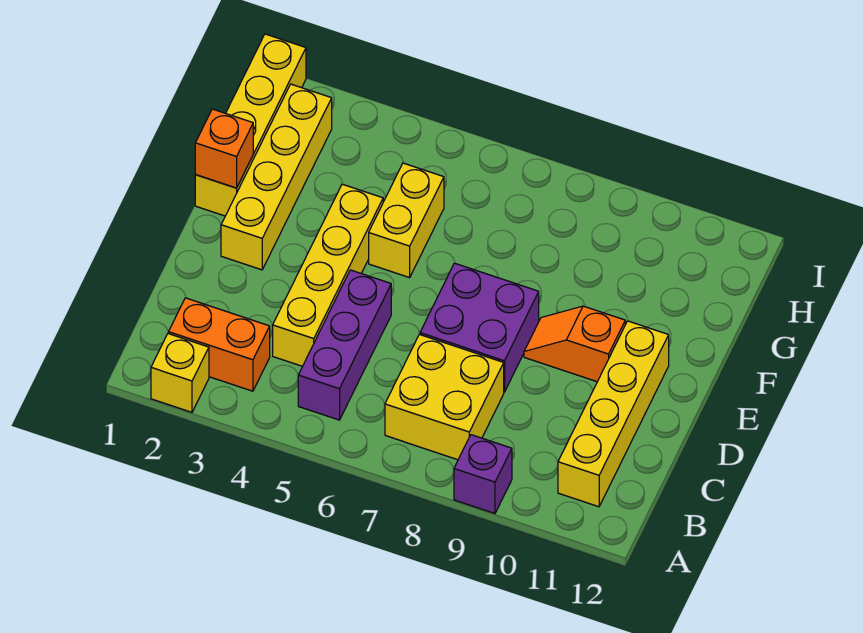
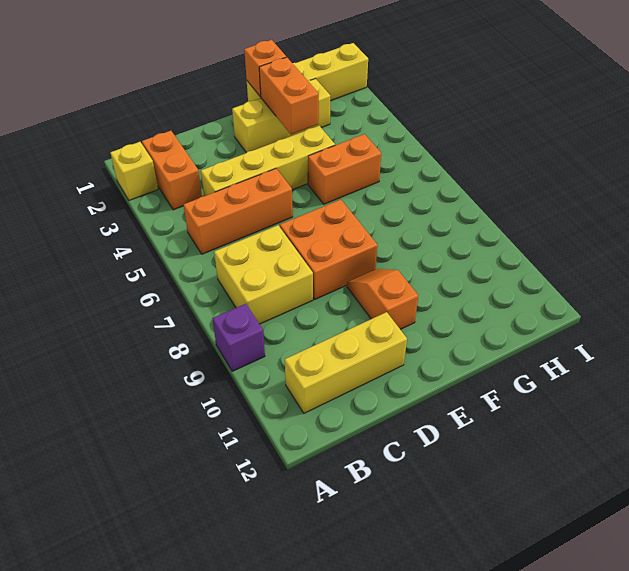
purple 1x3 brick [298,270,391,420] -> orange 1x3 brick [183,169,293,254]
yellow 1x4 brick [558,321,669,507] -> yellow 1x3 brick [285,312,407,413]
purple 2x2 brick [420,263,539,392] -> orange 2x2 brick [280,200,378,299]
yellow 1x4 brick [221,84,332,270] -> yellow 1x3 brick [232,79,331,153]
none -> orange 1x2 brick [259,57,319,134]
yellow 1x2 brick [369,163,444,278] -> orange 1x2 brick [308,134,381,204]

